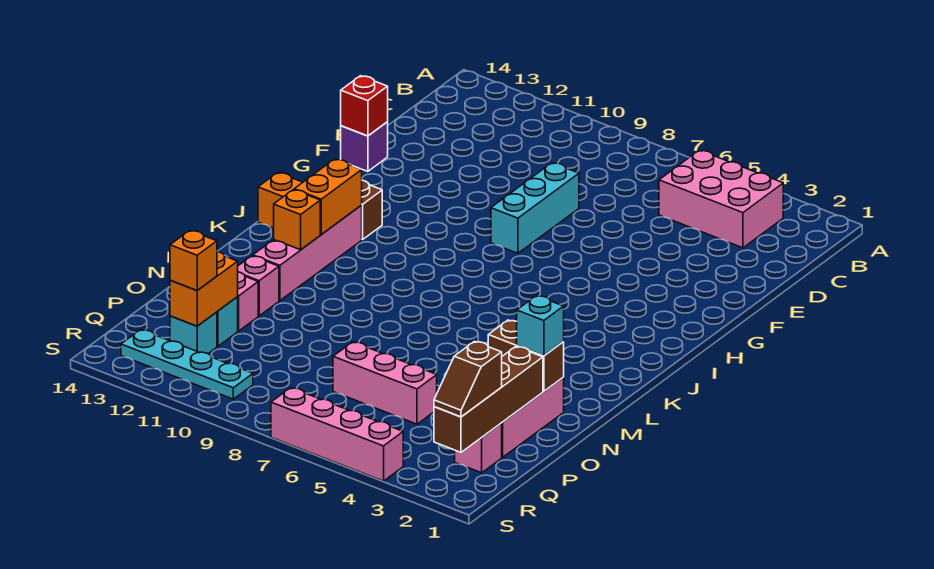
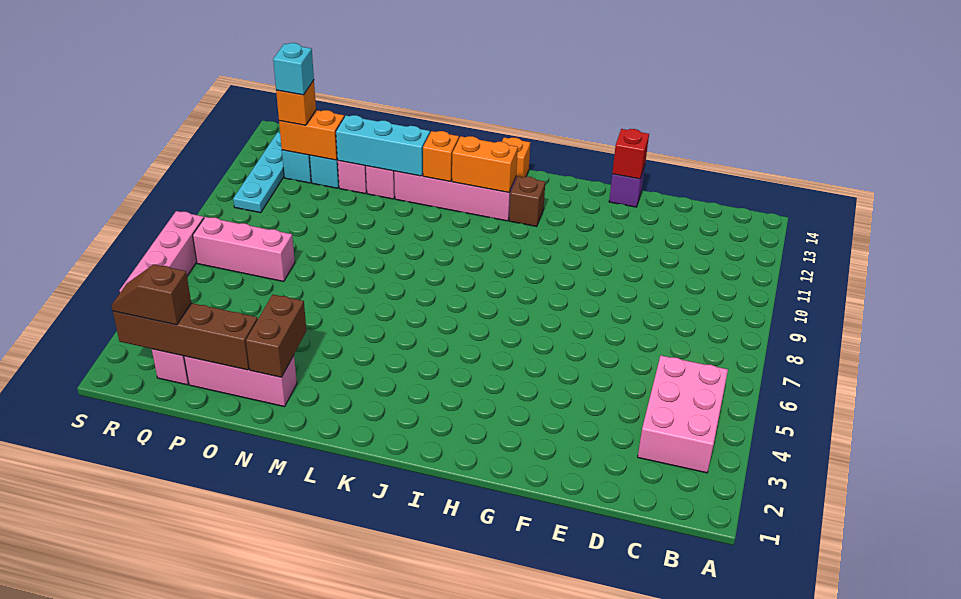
cyan 1x3 brick [491,163,579,253] -> cyan 1x3 brick moved to [336,115,430,176]
cyan 1x1 brick [517,296,564,356] -> cyan 1x1 brick moved to [273,43,314,95]
pink 1x3 brick [333,342,437,424] -> pink 1x3 brick turned to [193,217,295,281]

